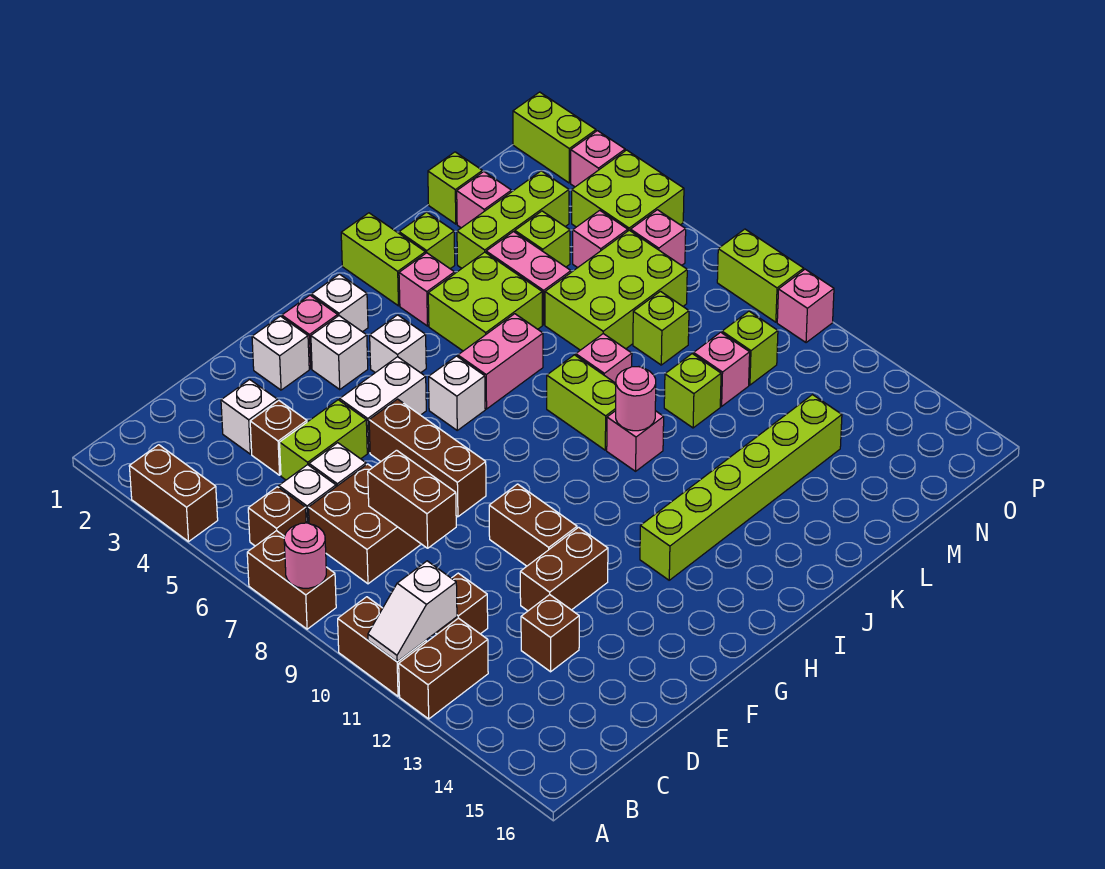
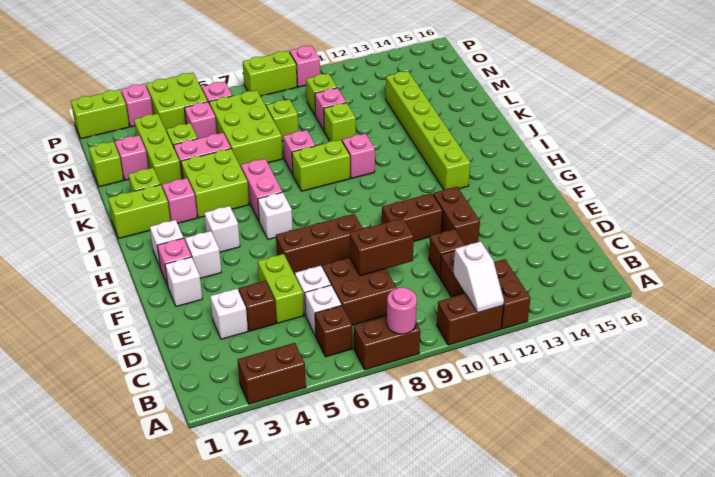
brown 1x1 brick [521,595,579,672] -> brown 1x1 brick moved to [429,229,465,278]
white 1x2 brick [340,357,426,453] -> none
pink 1x1 round brick [616,367,656,431] -> none

